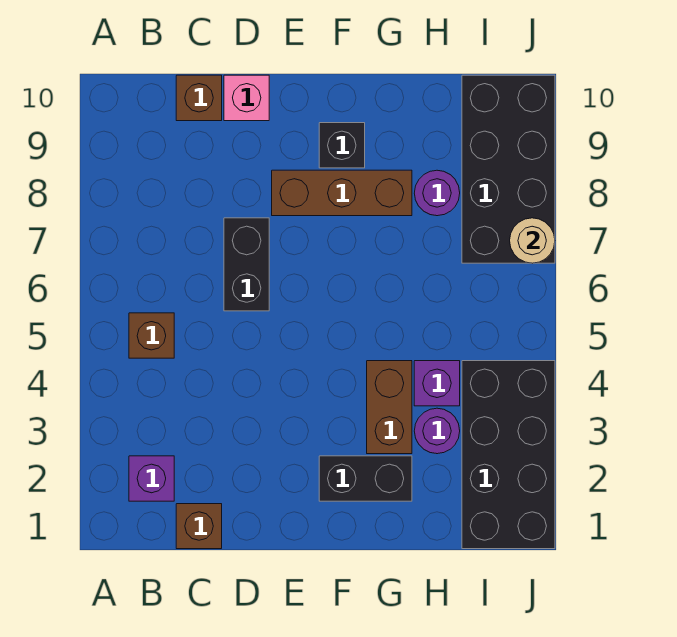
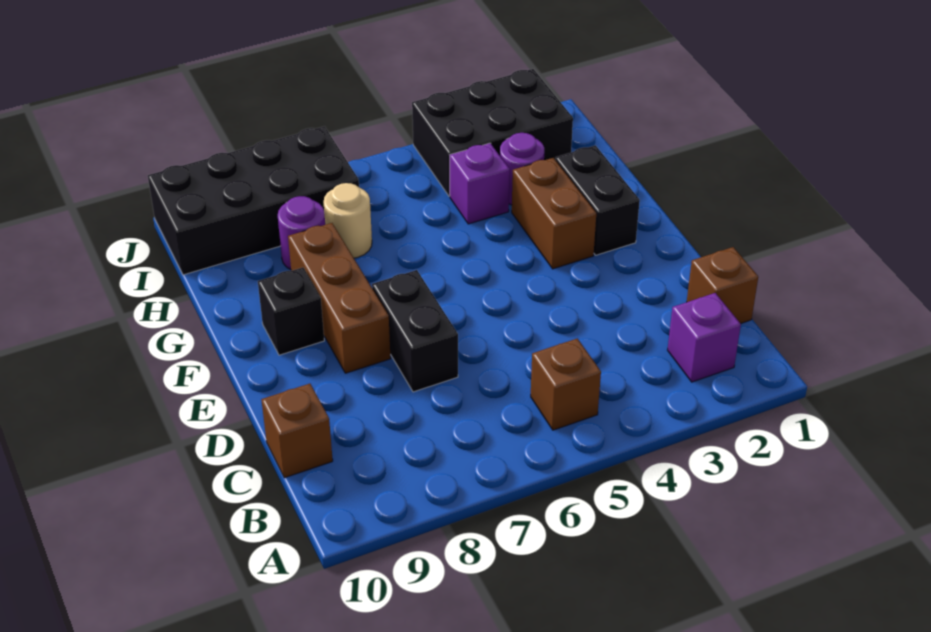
black 1x2 brick [224,218,269,311] -> black 1x2 brick turned to [372,270,458,392]
pink 1x1 brick [224,75,269,121] -> none
brown 1x2 brick [367,361,412,454] -> brown 1x2 brick turned to [512,158,596,269]
black 2x4 brick [462,361,555,549] -> black 2x3 brick [412,69,573,196]
tan 1x1 round brick [510,218,555,263] -> tan 1x1 round brick moved to [324,183,372,258]

